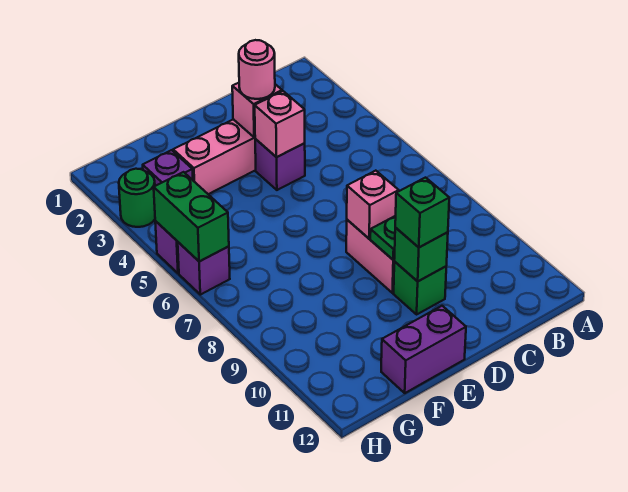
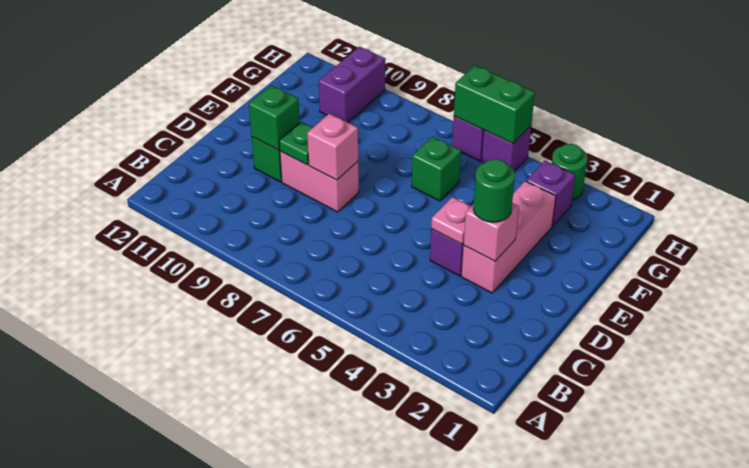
pink 1x1 round brick [239,40,275,99] -> green 1x1 round brick [473,159,515,222]
pink 1x1 brick [255,91,305,157] -> pink 1x1 plate [431,197,471,244]
green 1x1 brick [395,178,449,247] -> green 1x1 brick moved to [412,137,461,201]
purple 1x2 brick [381,306,466,393] -> purple 1x2 brick moved to [319,47,385,122]

